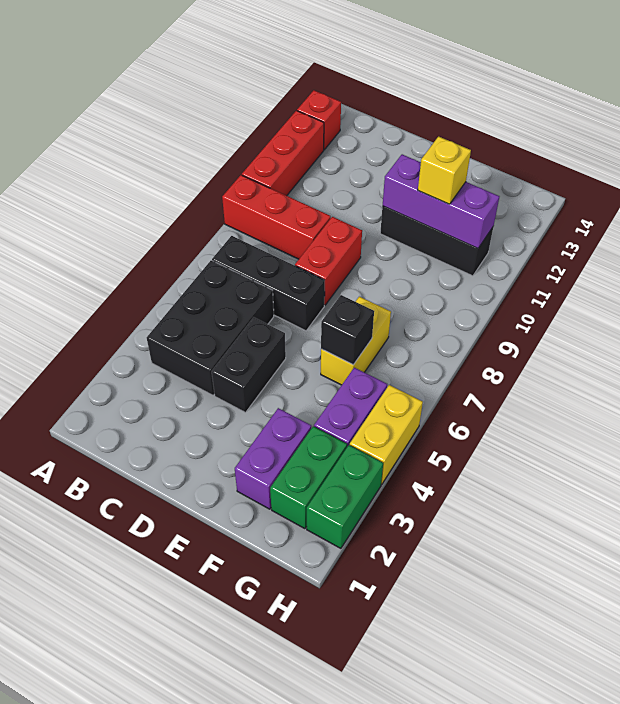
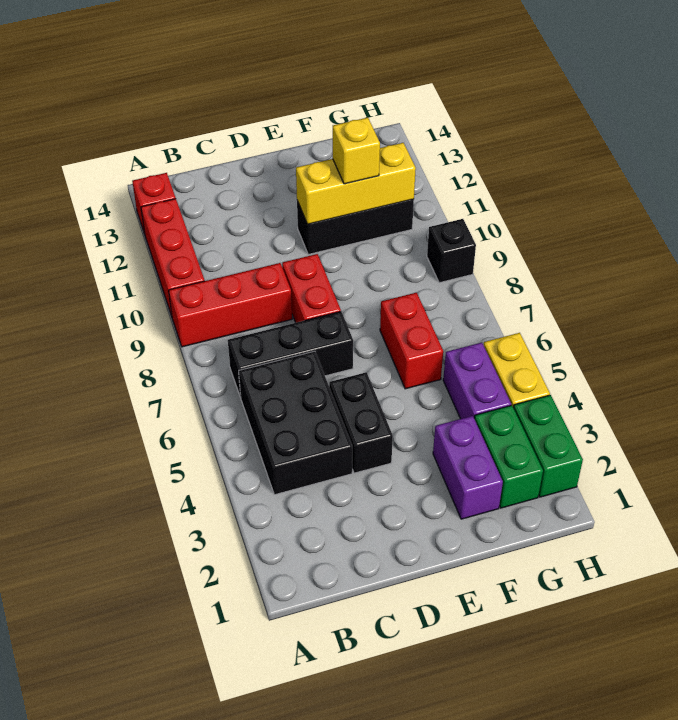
purple 1x3 brick [383,154,499,248] -> yellow 1x3 brick [296,143,416,224]
yellow 1x2 brick [321,297,391,385] -> red 1x2 brick [380,293,443,389]
black 1x1 brick [321,295,374,365] -> black 1x1 brick moved to [427,219,476,283]

